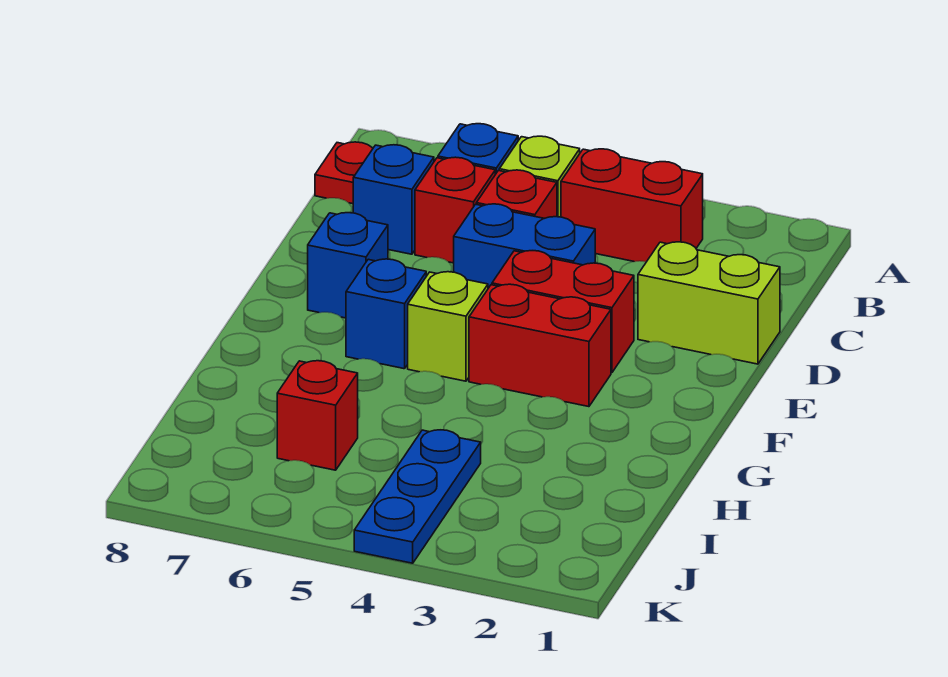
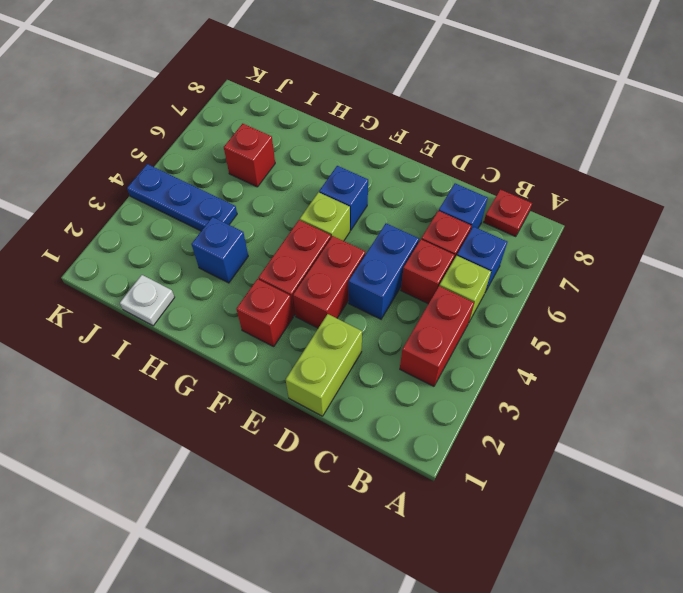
blue 1x1 brick [308,213,388,318] -> blue 1x1 brick moved to [191,217,248,283]
none -> red 1x1 brick [236,279,293,347]
none -> white 1x1 plate [120,275,175,326]

